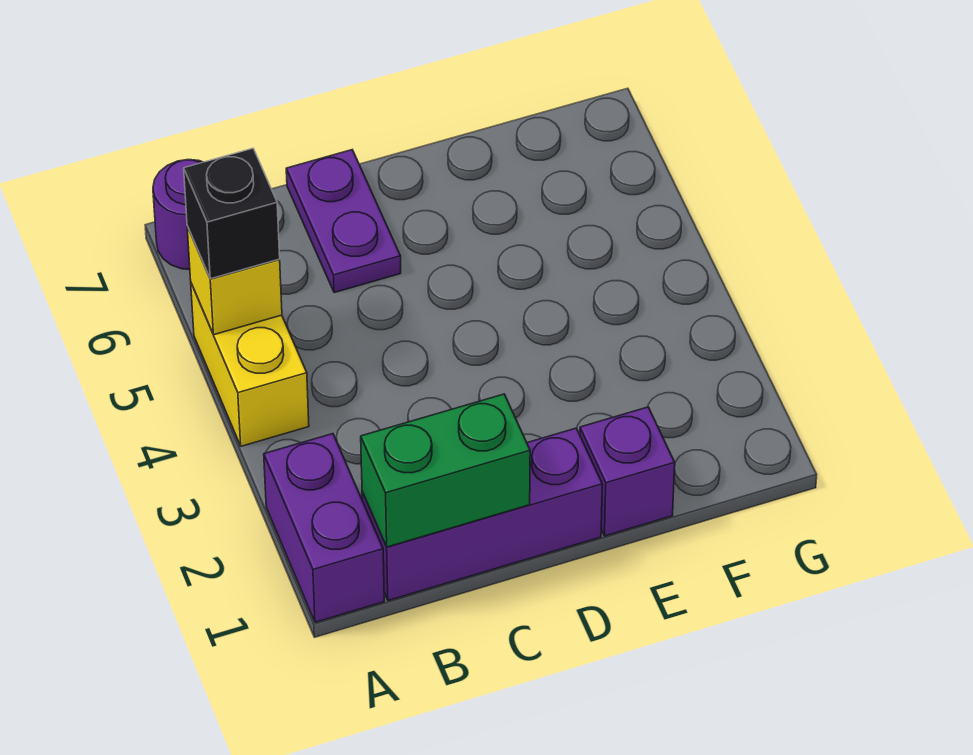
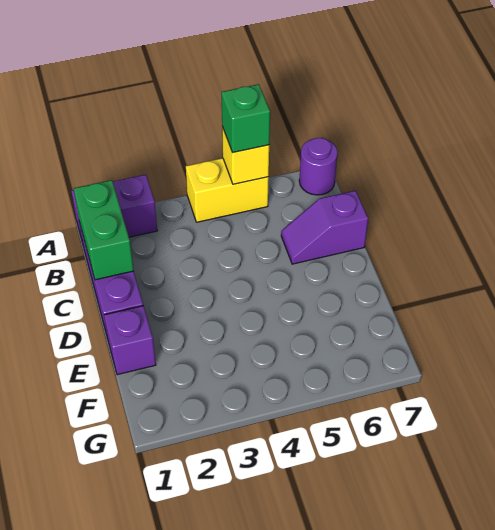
black 1x1 brick [184,148,280,279] -> green 1x1 brick [222,84,270,153]
purple 1x2 plate [286,150,401,293] -> purple 1x2 slope [281,191,368,264]

